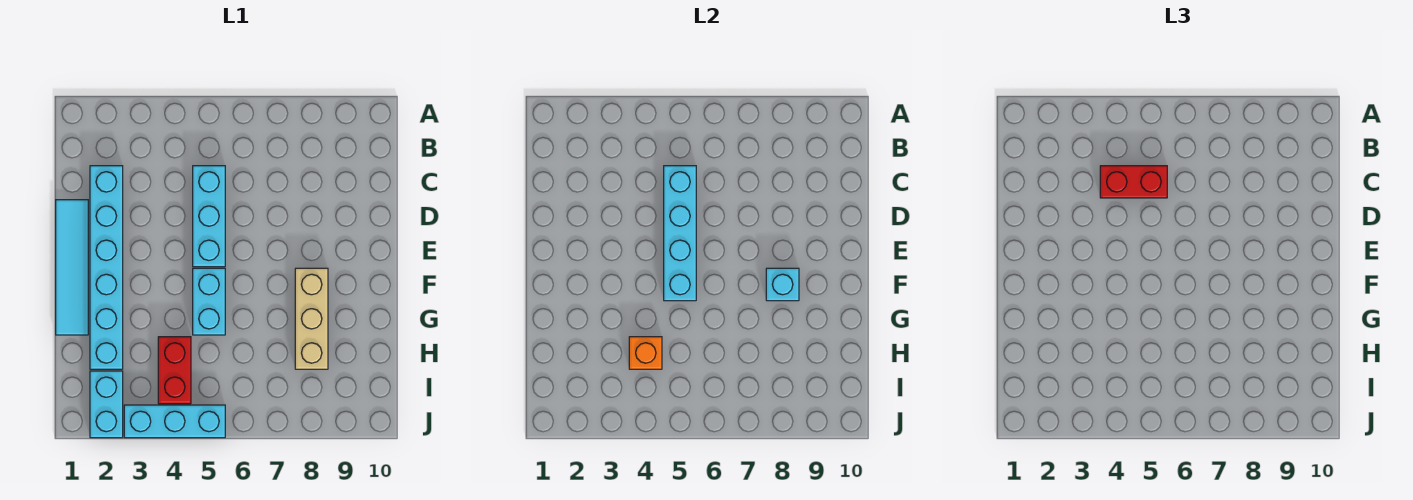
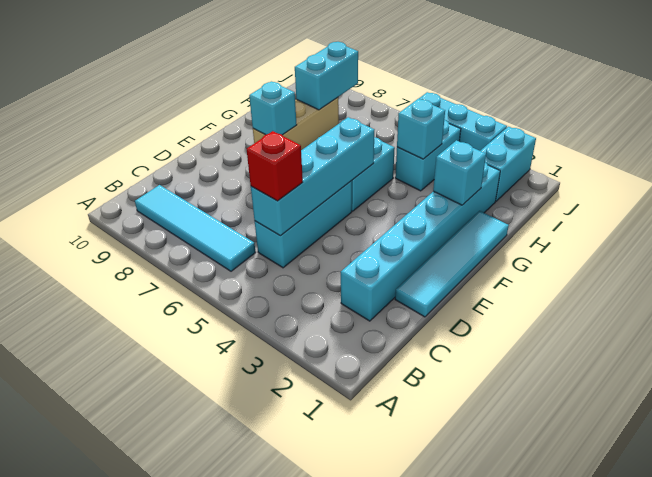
none -> cyan 1x4 tile [135,185,256,271]
red 1x2 brick [1100,166,1167,198] -> red 1x1 brick [247,131,303,201]
none -> cyan 1x1 brick [433,140,486,205]
red 1x2 brick [158,337,191,404] -> cyan 1x2 brick [395,120,461,191]
orange 1x1 brick [629,337,662,369] -> cyan 1x1 brick [397,99,445,159]
none -> cyan 1x2 brick [295,42,358,110]

